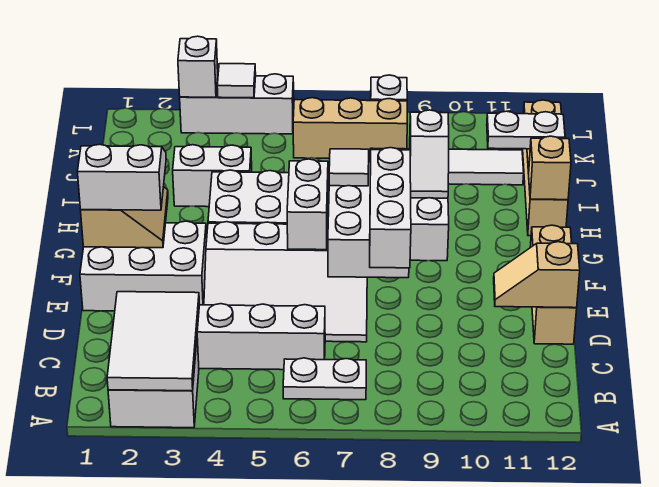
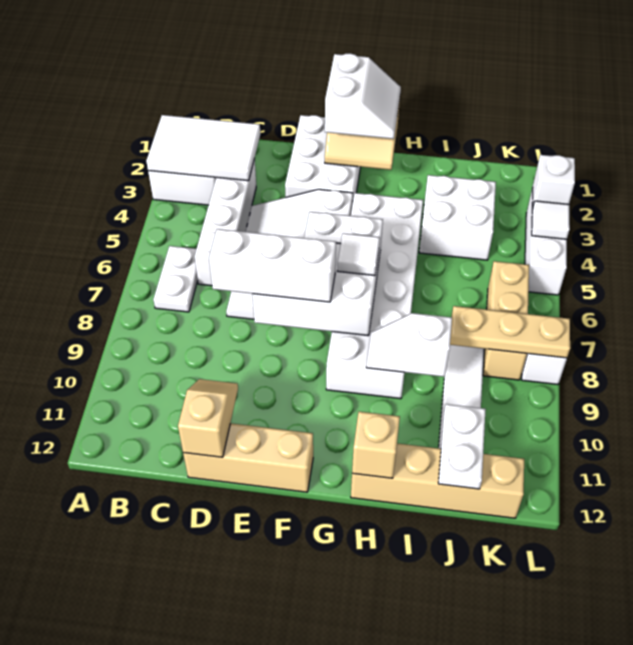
white 1x2 brick [173,145,252,207] -> white 2x2 brick [419,175,496,260]
none -> tan 1x3 plate [450,306,570,358]

